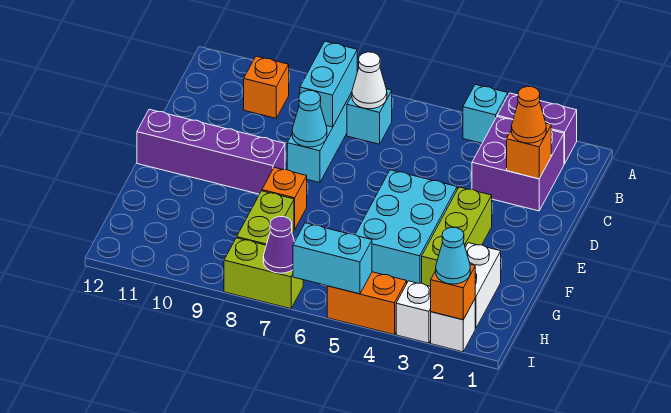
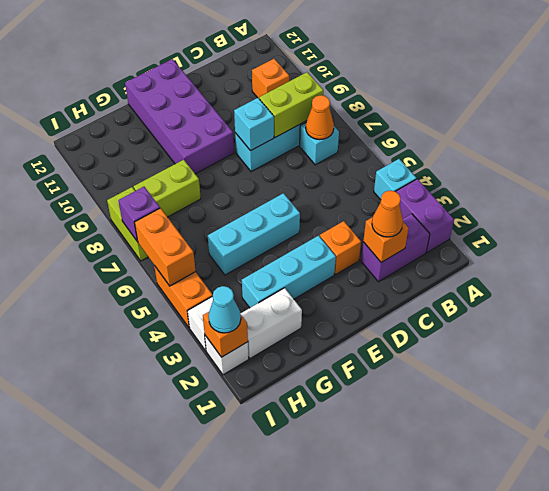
purple 2x2 brick [472,117,564,211] -> purple 1x2 brick [361,214,430,282]
white 1x1 cone [352,52,387,109] -> orange 1x1 cone [306,95,334,140]
cyan 1x2 brick [300,41,357,127] -> lime 1x2 brick [259,72,323,137]
cyan 1x1 cone [292,90,327,147] -> cyan 1x1 brick [234,98,274,151]
lime 1x3 brick [422,187,492,287] -> cyan 1x3 brick [242,236,336,308]
cyan 2x3 brick [355,170,457,283] -> cyan 1x3 brick [208,193,300,275]
purple 1x4 brick [137,109,285,194] -> purple 2x4 brick [125,59,234,174]
orange 1x1 brick [262,167,307,230] -> orange 1x1 brick moved to [320,221,361,275]
cyan 1x2 brick [293,223,372,294] -> orange 1x2 brick [134,208,196,286]
purple 1x1 cone [263,216,294,273] -> purple 1x1 brick [118,187,160,241]

